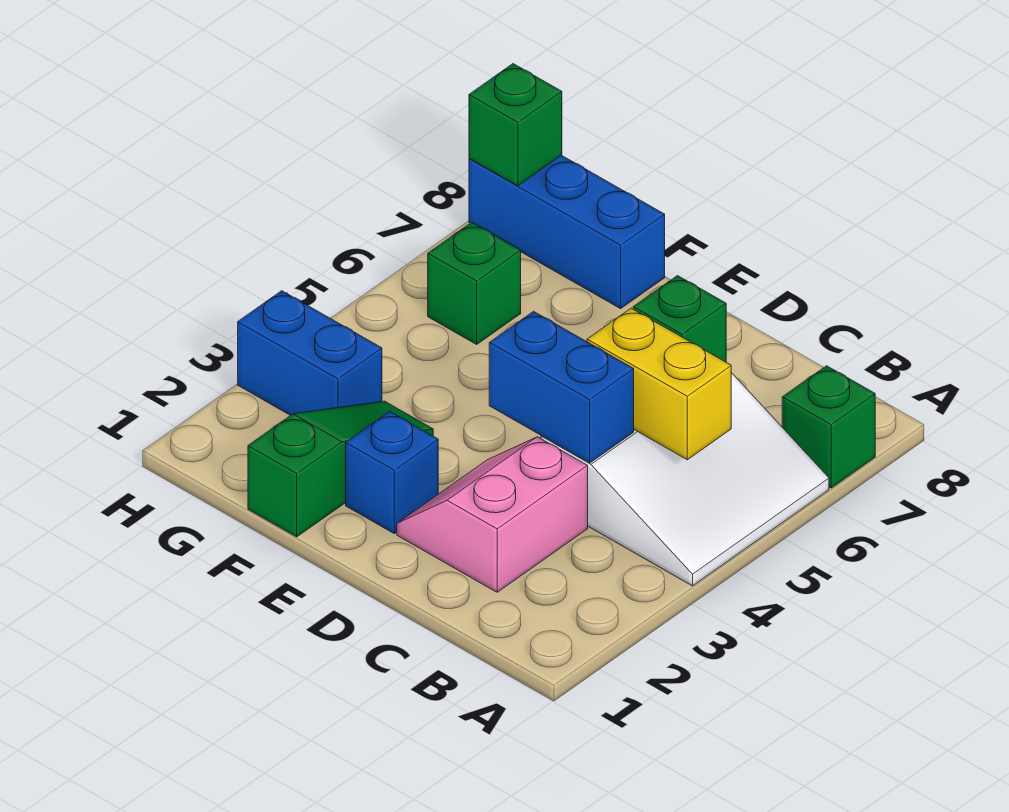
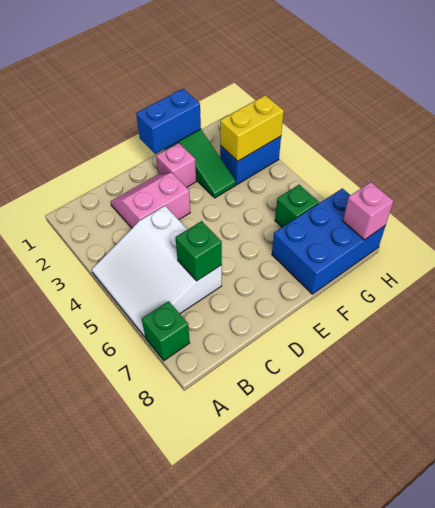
yellow 1x2 brick [587,308,731,460] -> yellow 1x2 brick moved to [220,95,284,161]
pink 2x2 slope [397,437,588,592] -> pink 2x2 slope turned to [111,173,190,228]
blue 1x2 brick [489,312,634,463] -> blue 1x2 brick moved to [136,89,201,154]
blue 1x1 brick [346,411,438,534] -> pink 1x1 brick [156,143,196,187]
blue 1x3 brick [469,155,665,309] -> blue 2x3 brick [272,188,386,294]
green 1x1 brick [469,64,562,186] -> pink 1x1 brick [343,182,393,240]

